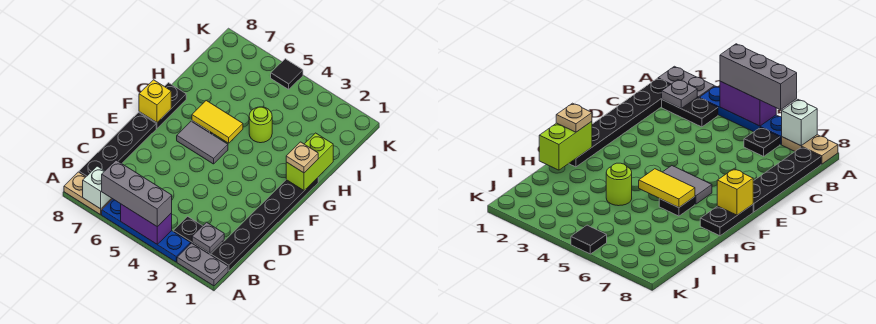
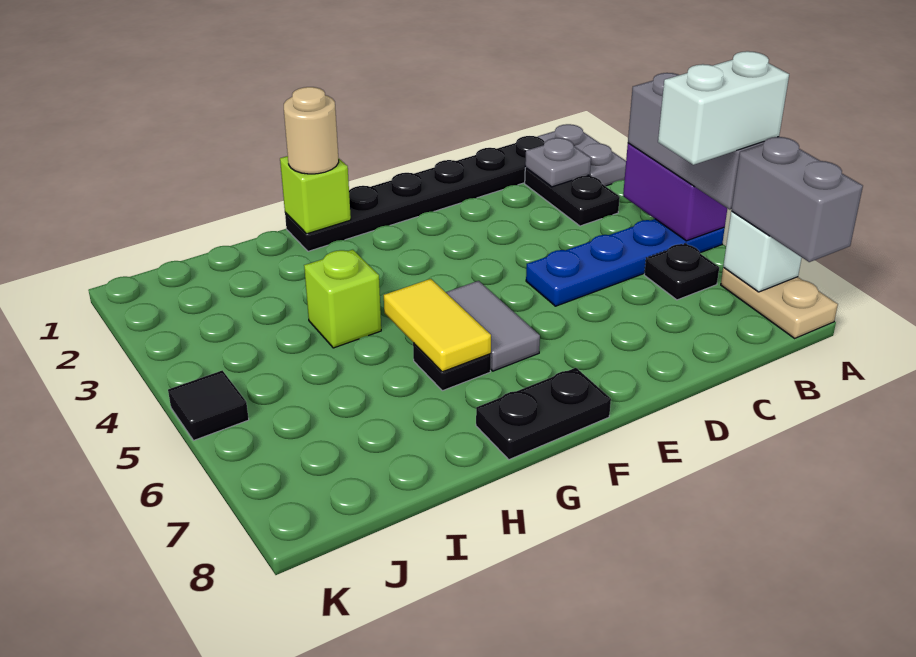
blue 1x4 plate [102,199,191,262] -> blue 1x4 plate turned to [526,219,725,306]
none -> white 1x2 brick [658,51,789,165]
none -> grey 1x2 brick [731,137,863,262]
black 1x4 plate [79,113,156,176] -> none
yellow 1x1 brick [139,80,171,123] -> none
lime 1x2 brick [286,133,333,190] -> lime 1x1 brick [280,156,351,234]
tan 1x1 plate [286,142,318,173] -> tan 1x1 round brick [284,87,339,174]
lime 1x1 round brick [249,107,272,143] -> lime 1x1 brick [304,250,381,348]

